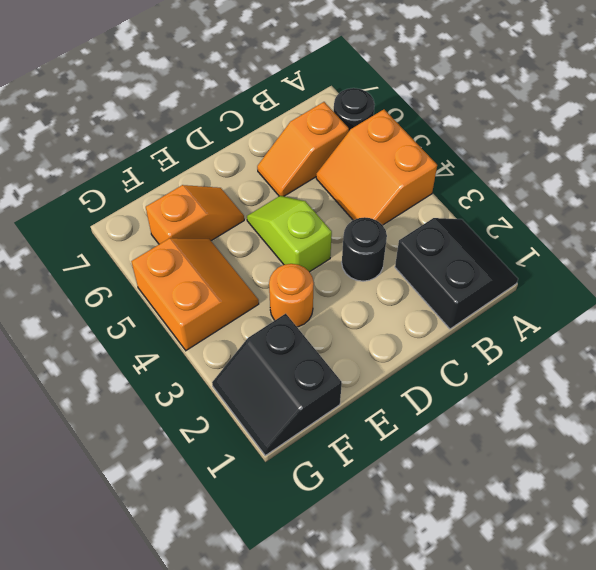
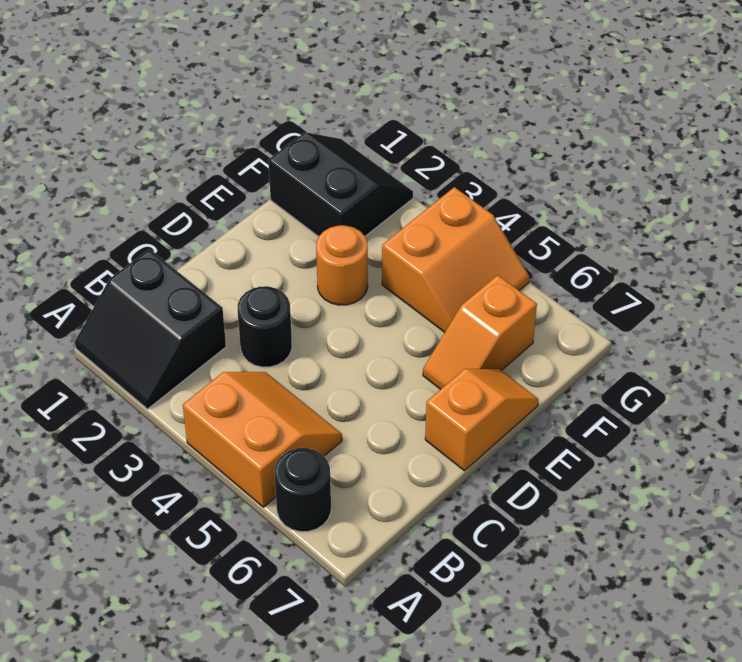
orange 1x2 slope [257,102,349,196] -> orange 1x2 slope moved to [425,369,538,471]
lime 1x2 slope [247,196,332,272] -> none
orange 2x2 slope [131,238,259,350] -> orange 2x2 slope turned to [382,187,529,332]

